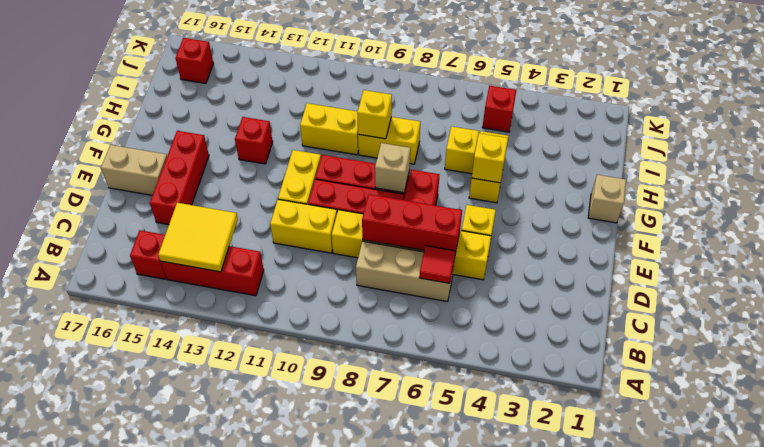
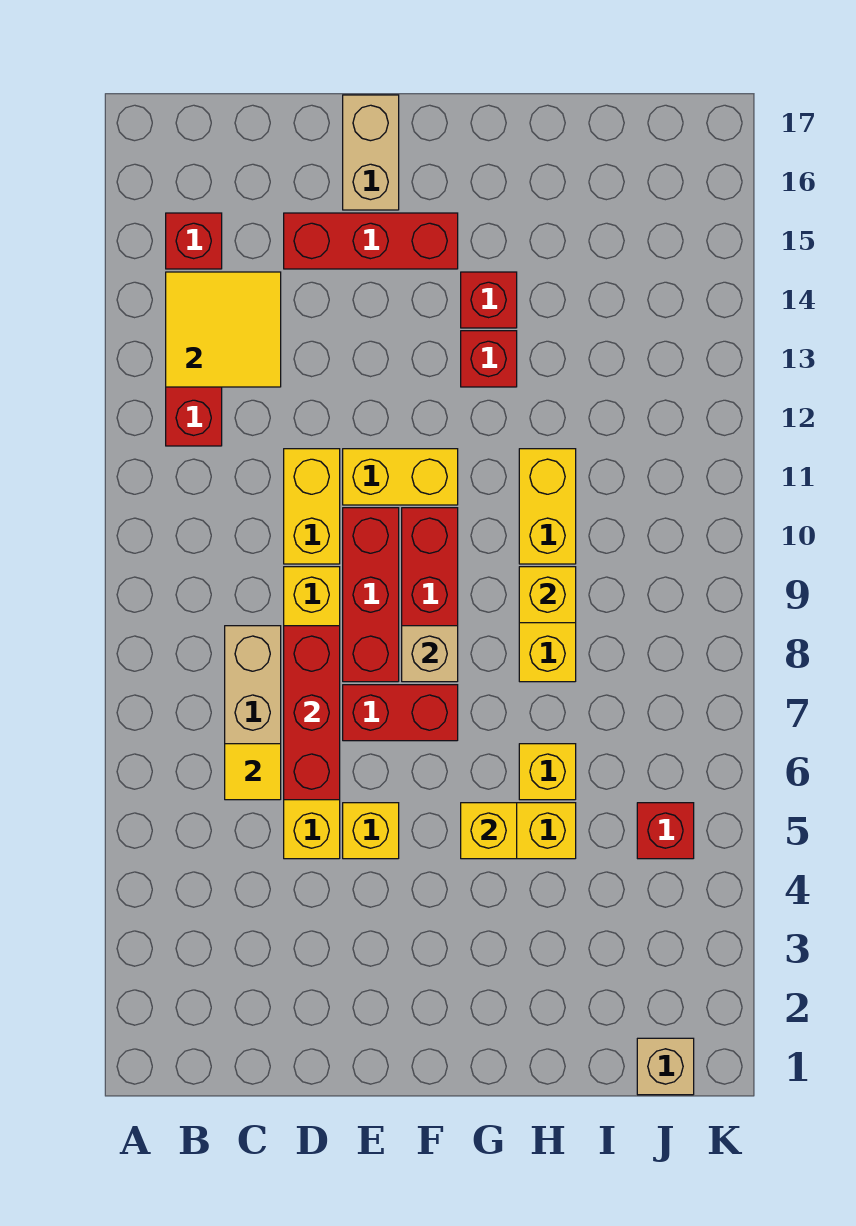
red 1x1 tile [419,246,456,283] -> yellow 1x1 tile [225,744,281,800]
tan 1x1 brick [588,175,626,223] -> tan 1x1 brick moved to [637,1038,694,1095]
red 1x1 brick [175,38,213,83] -> red 1x1 brick moved to [461,272,517,328]

